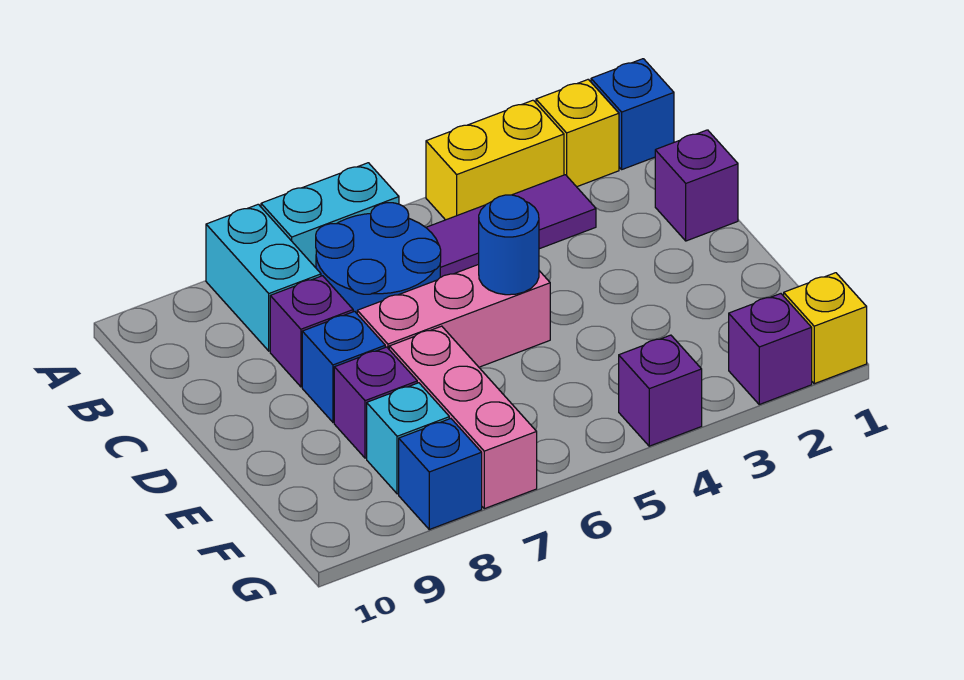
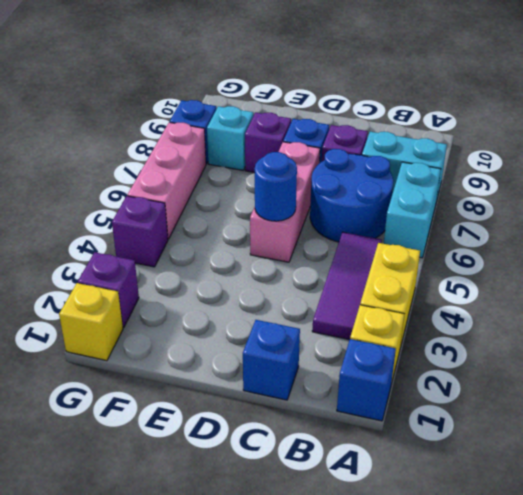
purple 1x1 brick [655,130,738,241] -> blue 1x1 brick [243,320,300,400]
pink 1x3 brick [389,326,537,509] -> pink 1x3 brick turned to [127,122,206,239]

